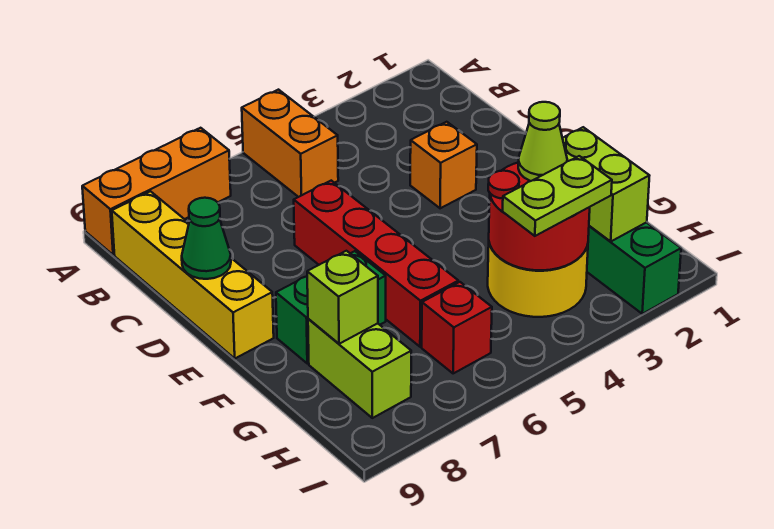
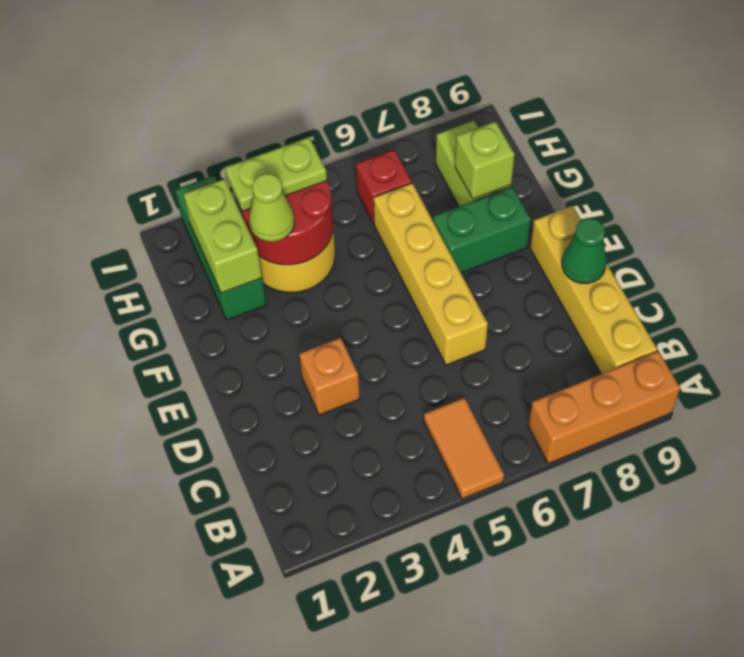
orange 1x2 brick [242,90,338,197] -> orange 1x2 tile [424,398,504,499]
red 1x4 brick [294,181,458,347] -> yellow 1x4 brick [374,183,488,365]

